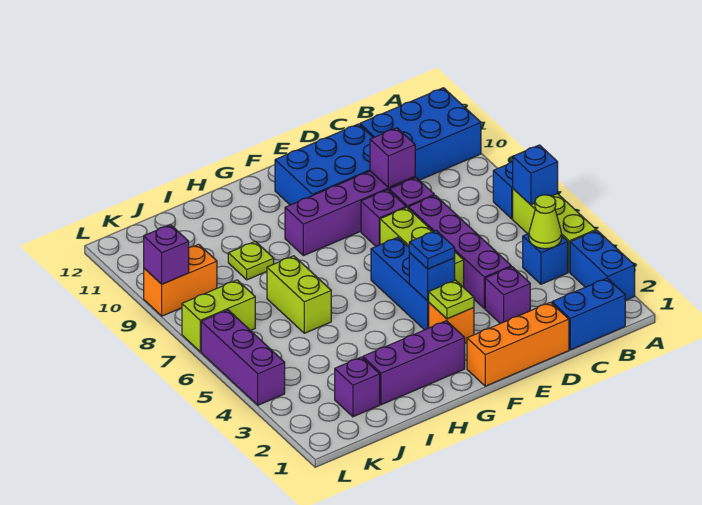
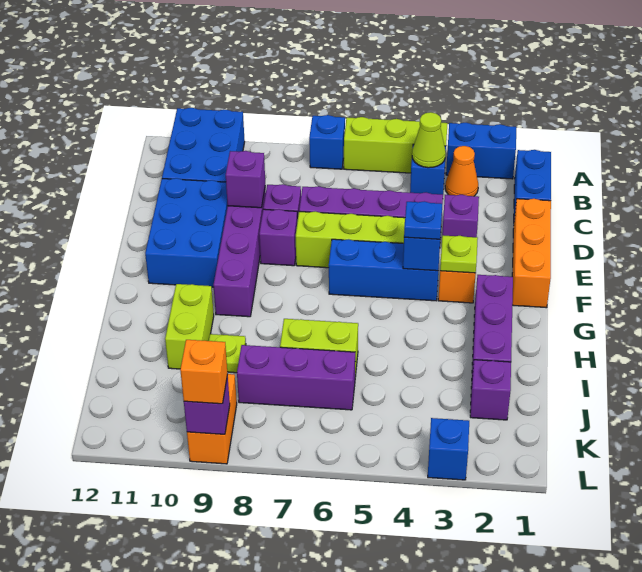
blue 1x1 brick [513,145,558,205] -> blue 1x1 brick moved to [428,418,469,480]
none -> orange 1x1 cone [445,146,478,196]
lime 1x2 brick [182,280,255,352] -> lime 1x2 brick moved to [165,284,214,369]
purple 1x3 brick [201,310,285,405] -> purple 1x3 brick moved to [237,345,355,410]
none -> orange 1x1 brick [180,340,228,404]

